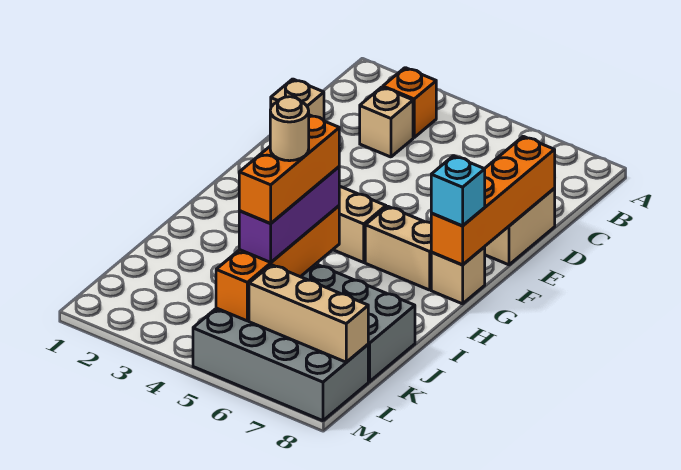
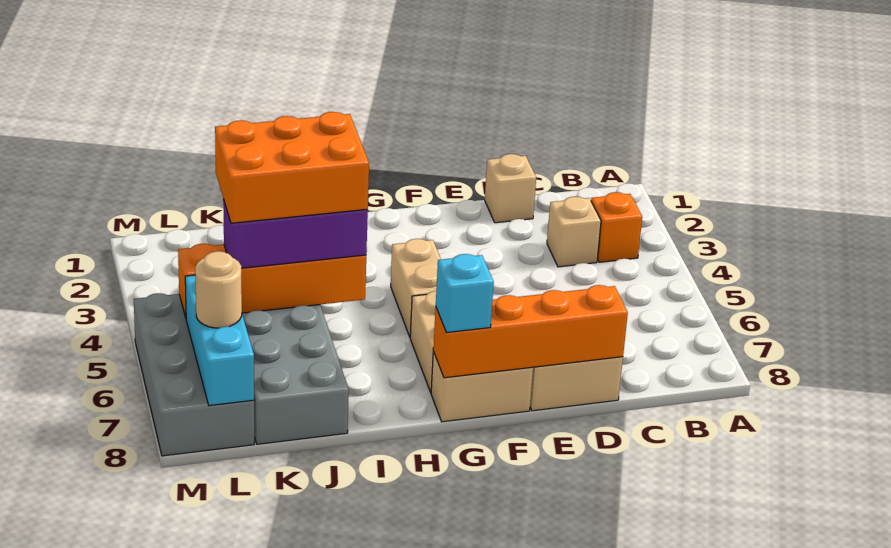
tan 1x1 brick [431,247,485,304] -> tan 1x2 brick [431,352,533,422]
orange 1x3 brick [239,115,339,224] -> orange 2x3 brick [215,112,369,223]
tan 1x1 round brick [270,97,309,161] -> tan 1x1 round brick moved to [195,251,242,328]
tan 1x3 brick [249,265,368,362] -> cyan 1x3 brick [185,275,254,406]

